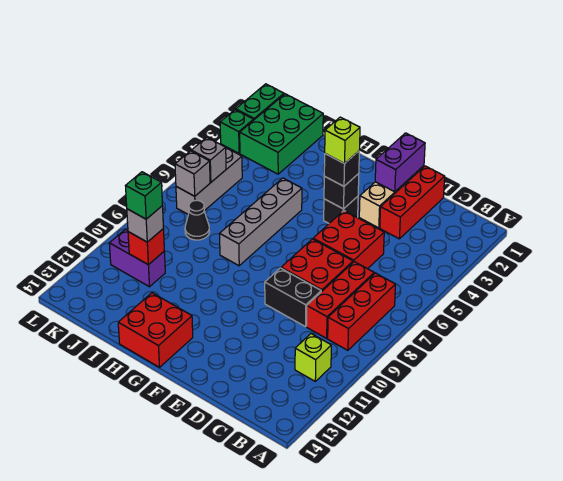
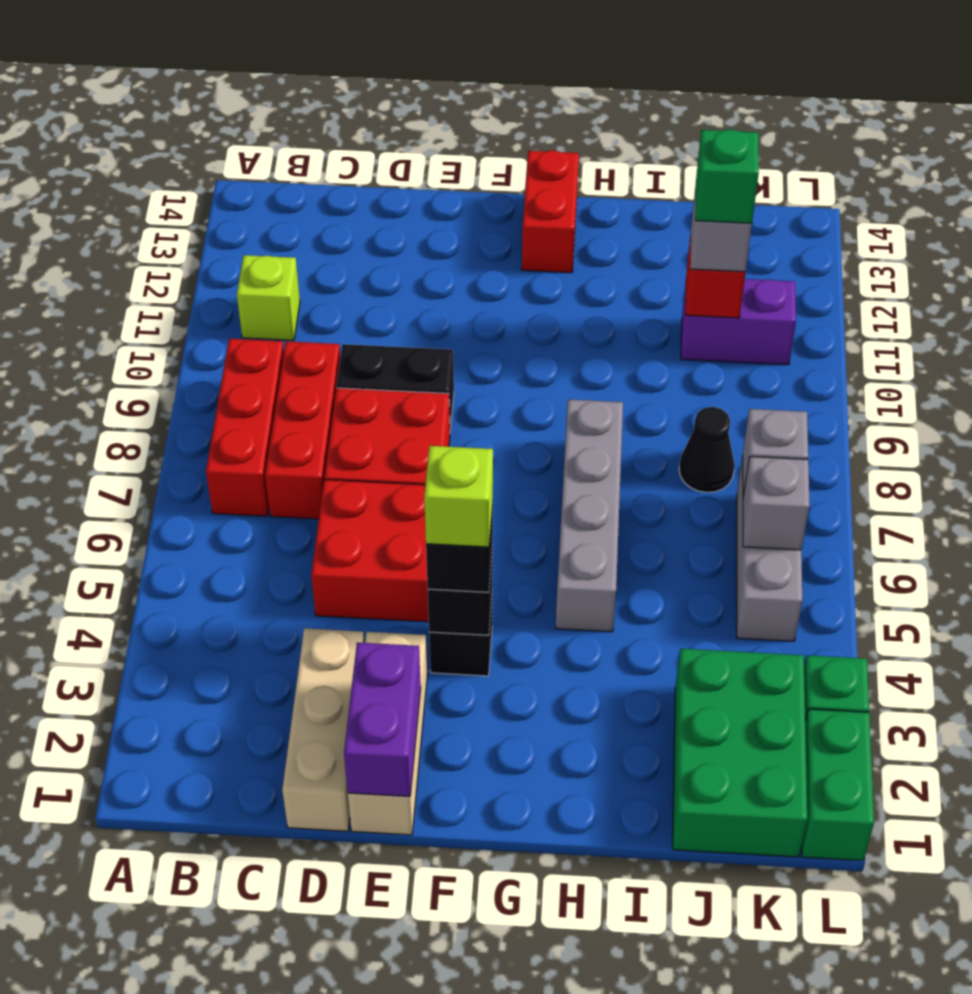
red 1x3 brick [380,166,445,239] -> tan 1x3 brick [282,628,364,831]
red 2x2 brick [118,293,193,367] -> red 1x2 brick [522,150,579,273]

